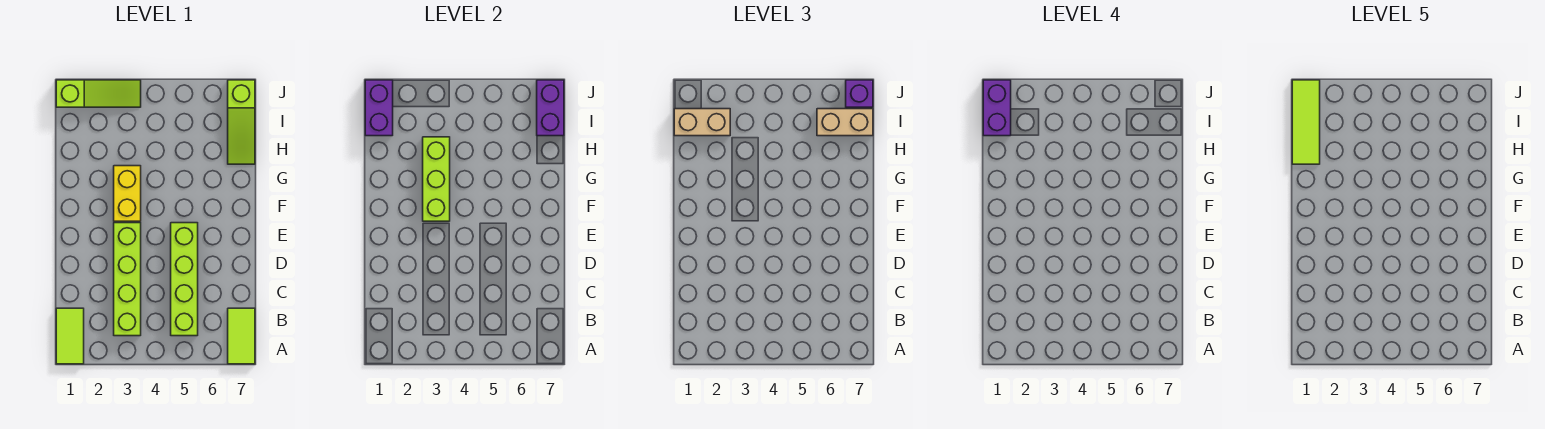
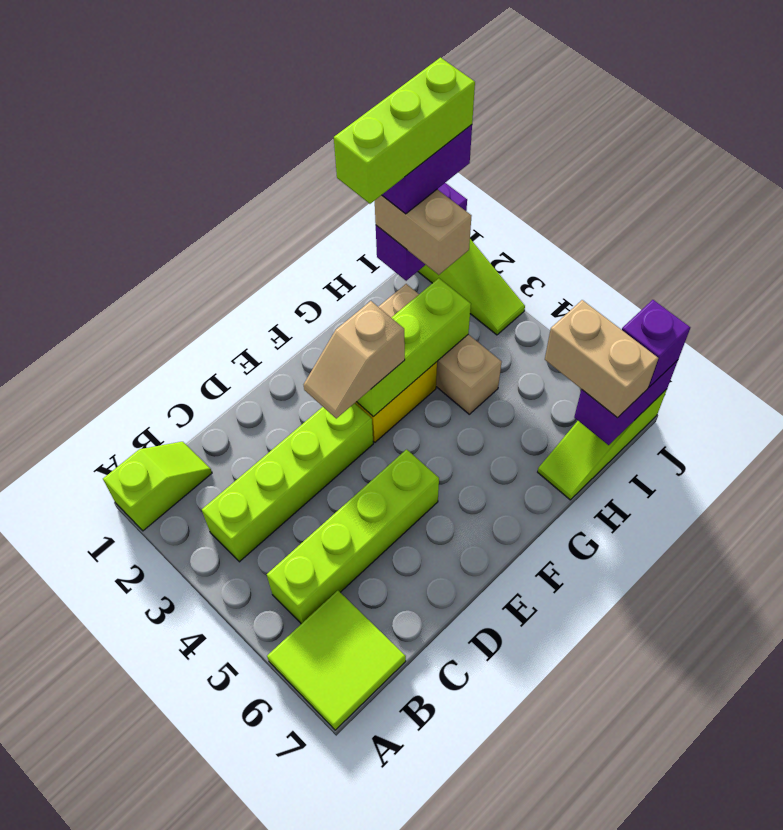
lime 1x2 tile [56,308,84,364] -> lime 1x2 slope [103,442,212,531]
lime 1x2 tile [228,308,255,364] -> lime 2x2 tile [267,591,406,730]
none -> tan 1x2 slope [303,301,405,418]
lime 1x3 tile [1292,80,1320,164] -> lime 1x3 brick [334,58,475,204]
none -> tan 1x3 brick [379,284,502,414]

